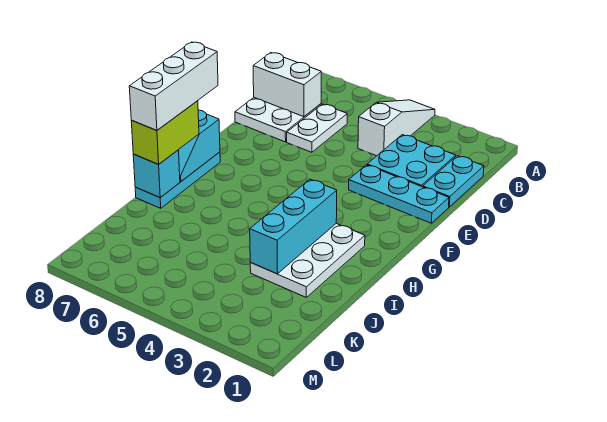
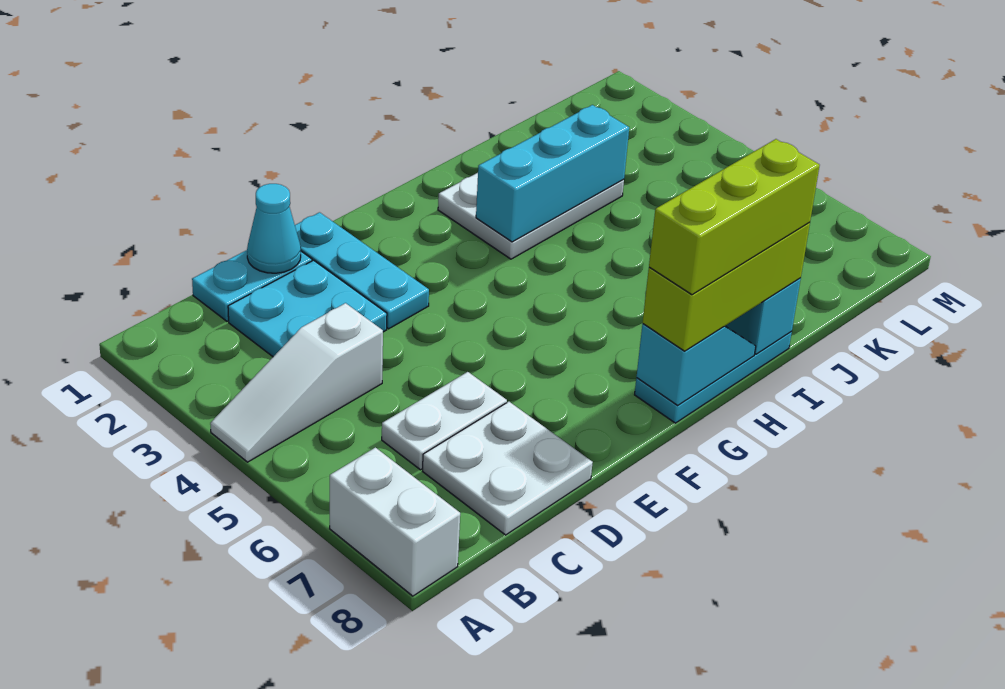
white 1x2 brick [253,53,321,117] -> white 1x2 brick moved to [330,448,460,596]
none -> cyan 1x1 cone [247,184,301,273]
white 1x3 brick [129,42,218,130] -> lime 1x3 brick [649,139,820,295]
lime 1x2 brick [131,101,199,164] -> lime 1x3 brick [643,222,810,351]

